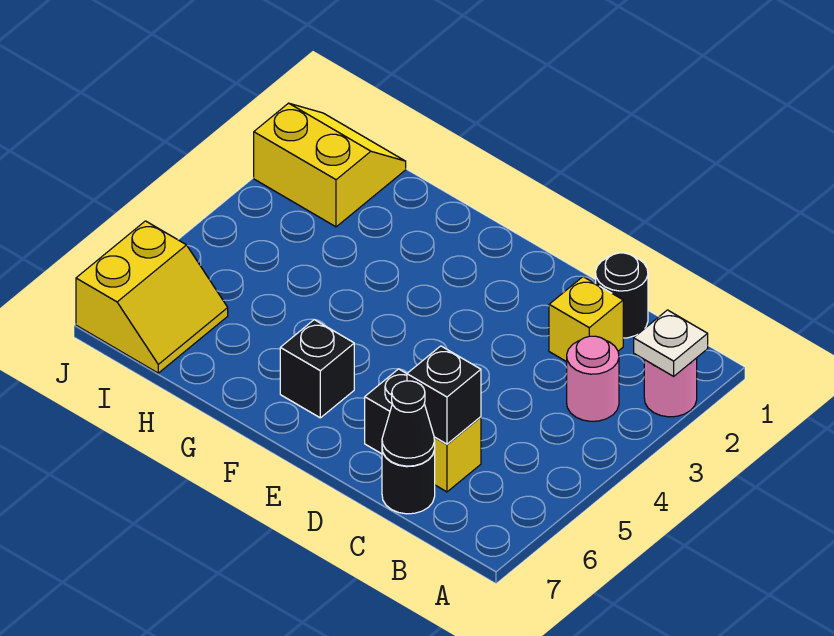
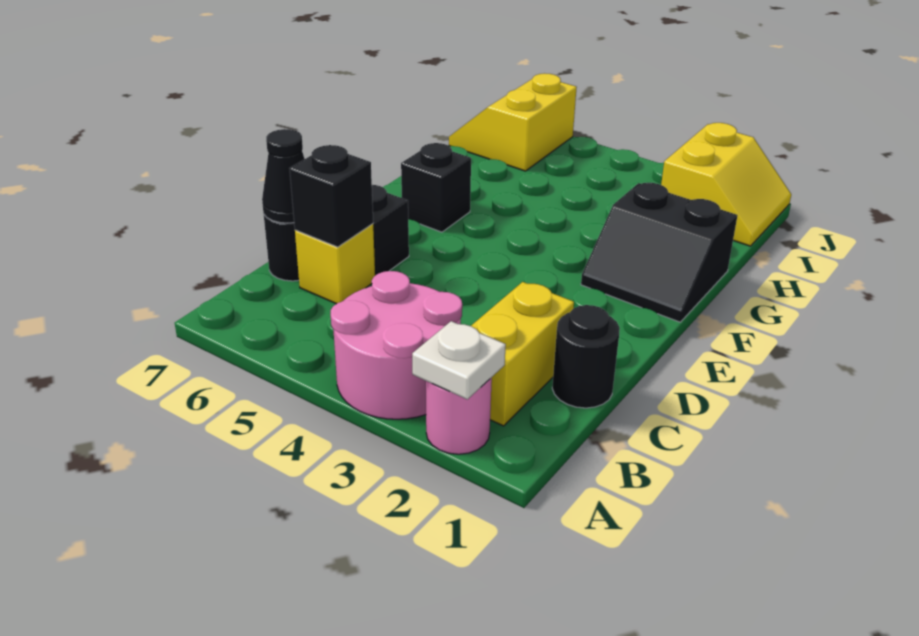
pink 1x1 round brick [567,336,619,421] -> pink 2x2 round brick [331,271,462,419]
yellow 1x1 brick [549,277,623,362] -> yellow 1x2 brick [471,282,574,426]
none -> black 2x2 slope [581,183,738,322]
yellow 2x2 slope [76,221,228,373] -> yellow 2x2 slope turned to [449,73,577,171]

